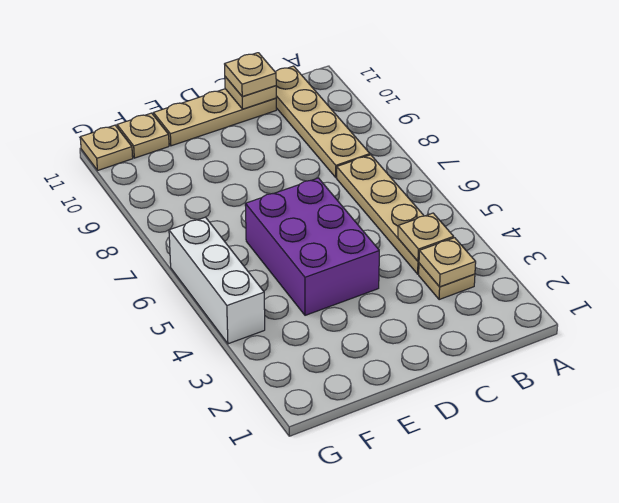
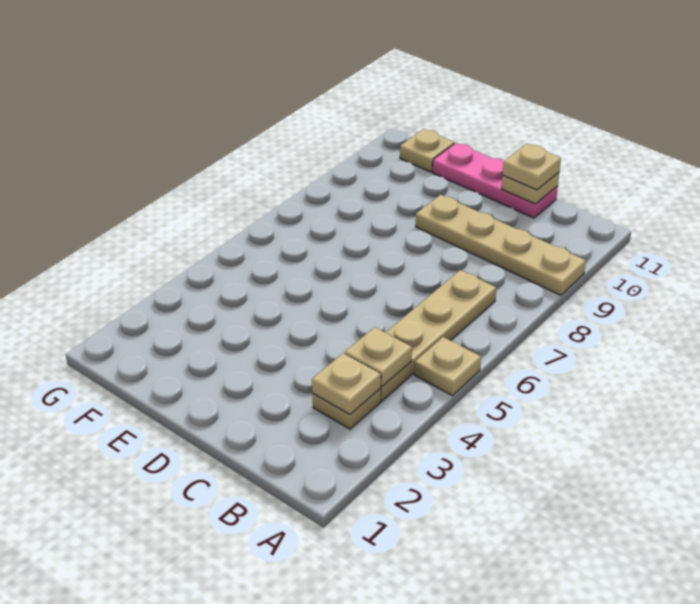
tan 1x4 plate [276,66,370,177] -> tan 1x4 plate turned to [416,195,586,295]
tan 1x3 plate [153,89,276,146] -> pink 1x3 plate [432,143,558,218]
purple 2x3 brick [245,178,379,315] -> none
white 1x3 brick [169,217,265,344] -> none
tan 1x1 plate [80,125,133,170] -> tan 1x1 plate moved to [414,337,481,396]

